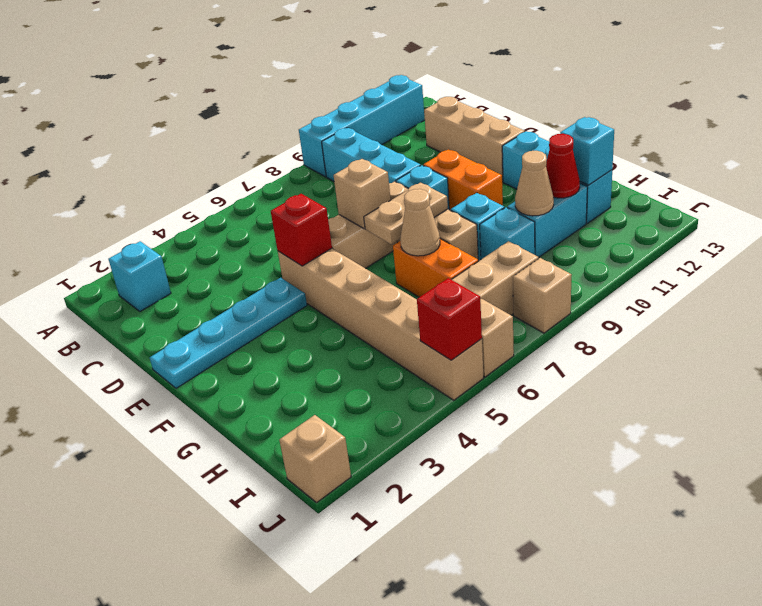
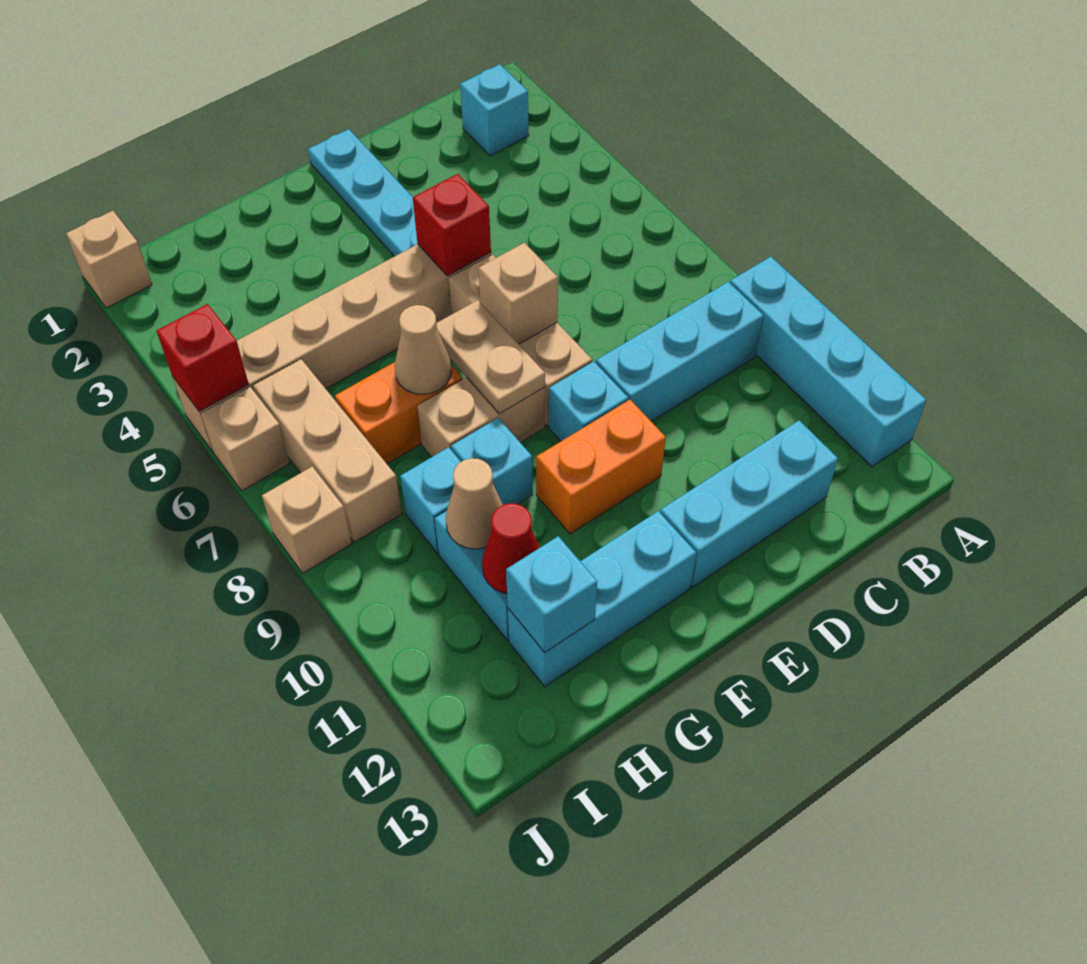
tan 1x3 brick [424,97,525,182] -> cyan 1x3 brick [660,420,838,587]

